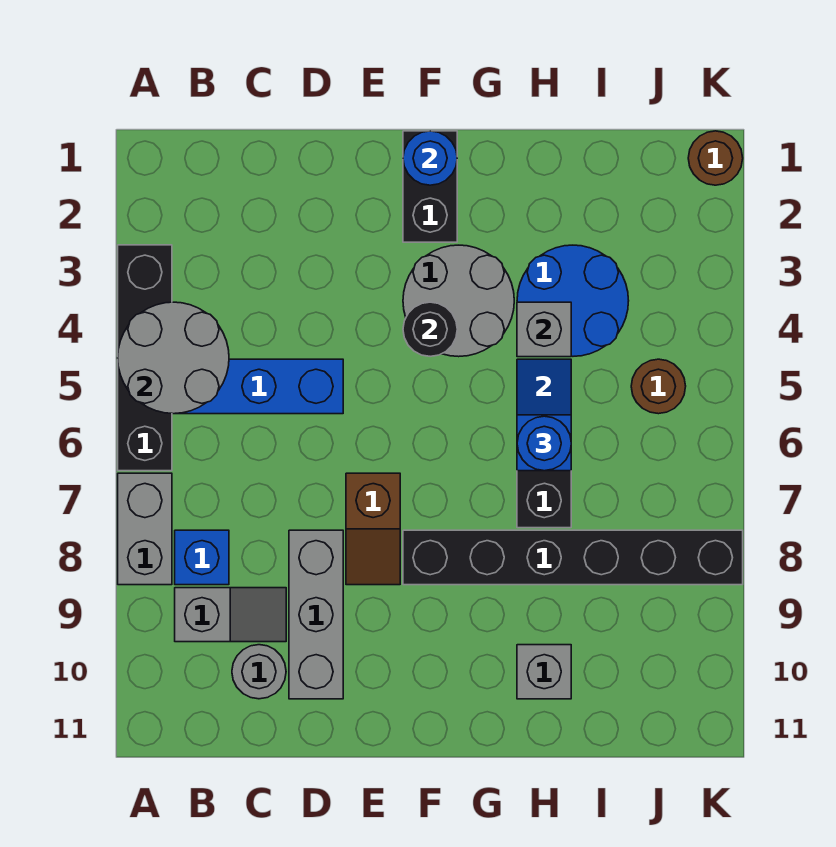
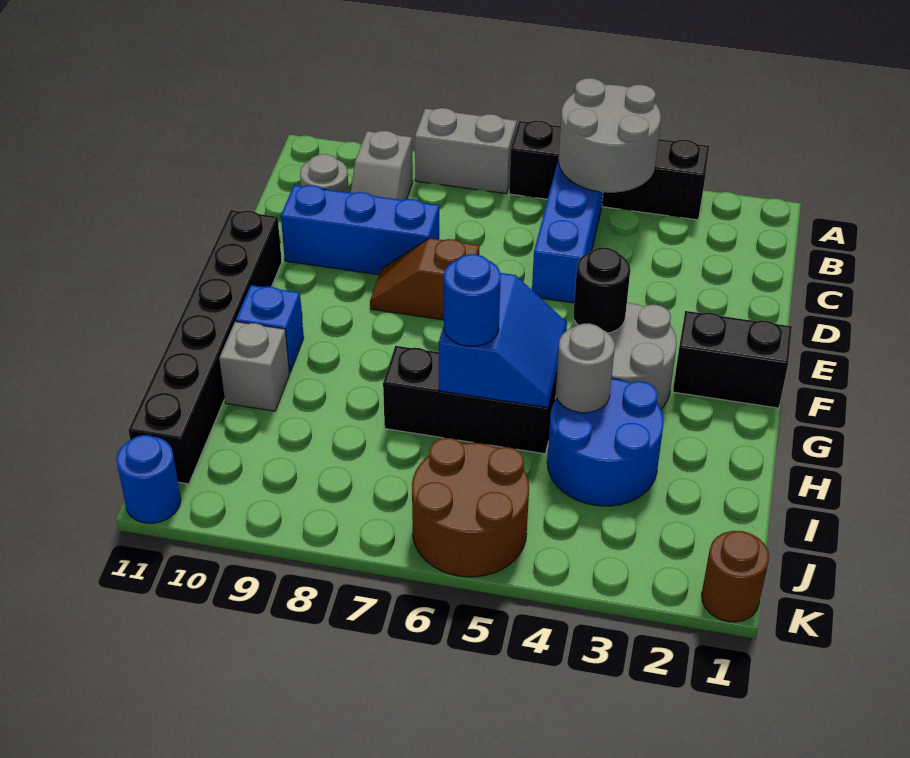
blue 1x1 brick [175,530,229,585] -> blue 1x1 brick moved to [236,285,304,373]
grey 1x3 brick [289,530,343,699] -> blue 1x3 brick [281,185,439,275]
blue 1x1 round brick [403,131,457,185] -> blue 1x1 round brick moved to [116,435,181,523]
black 1x6 brick [403,530,743,585] -> black 1x6 brick moved to [128,210,282,484]
grey 1x1 brick [517,302,571,357] -> grey 1x1 round brick [556,324,615,413]
blue 1x2 slope [517,359,571,471] -> blue 2x2 slope [439,273,567,408]
brown 1x1 round brick [631,359,686,414] -> brown 2x2 round brick [412,438,529,577]

